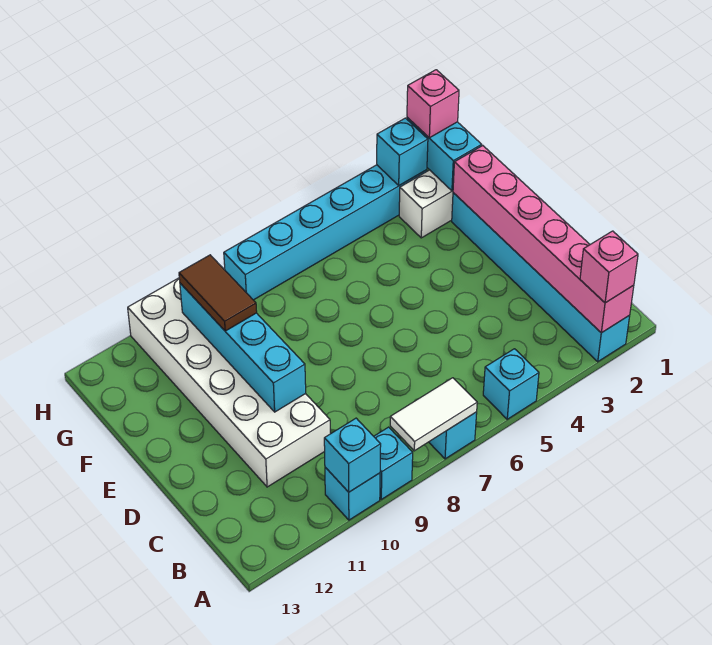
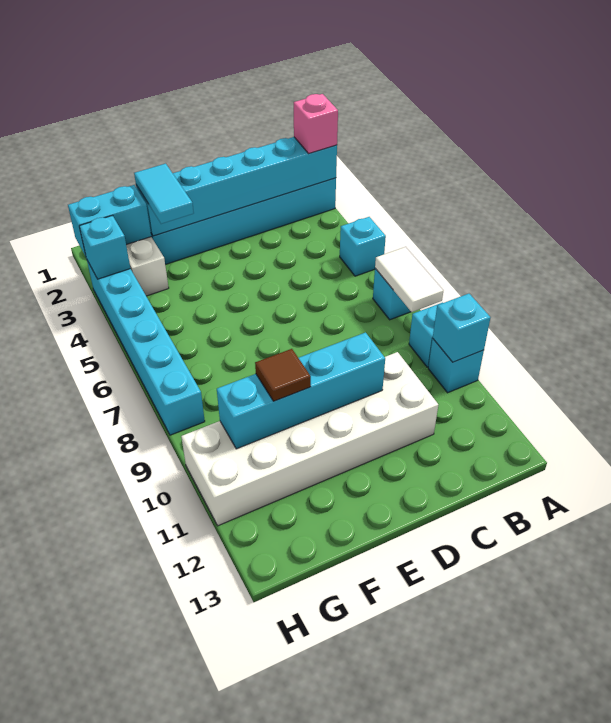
pink 1x6 brick [453,146,634,333] -> cyan 1x6 brick [136,137,337,236]
none -> cyan 1x2 tile [134,164,194,224]
brown 1x2 tile [179,255,257,331] -> brown 1x1 tile [255,349,311,401]
pink 1x1 brick [407,70,459,138] -> none

